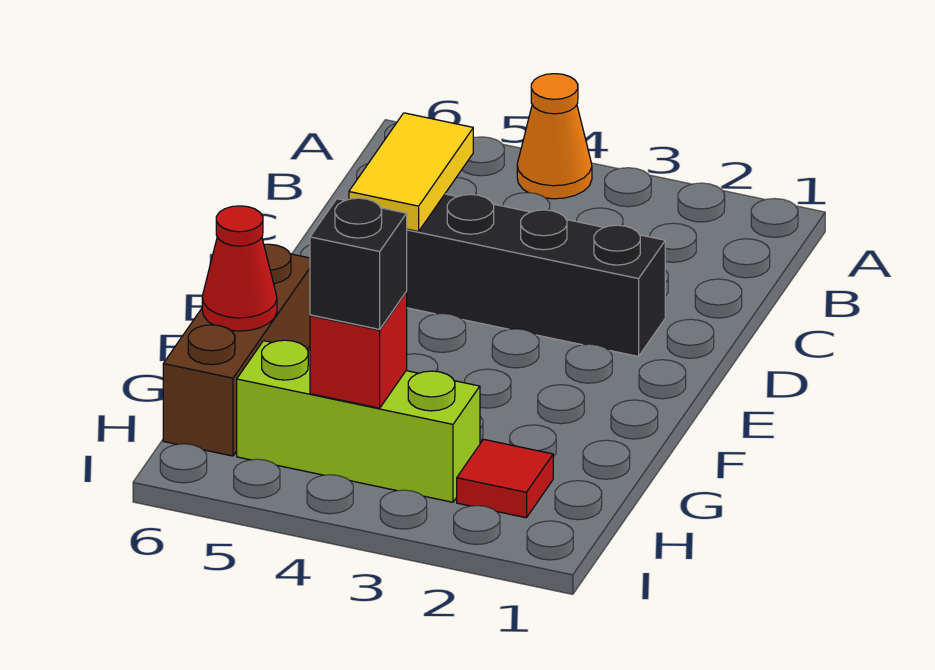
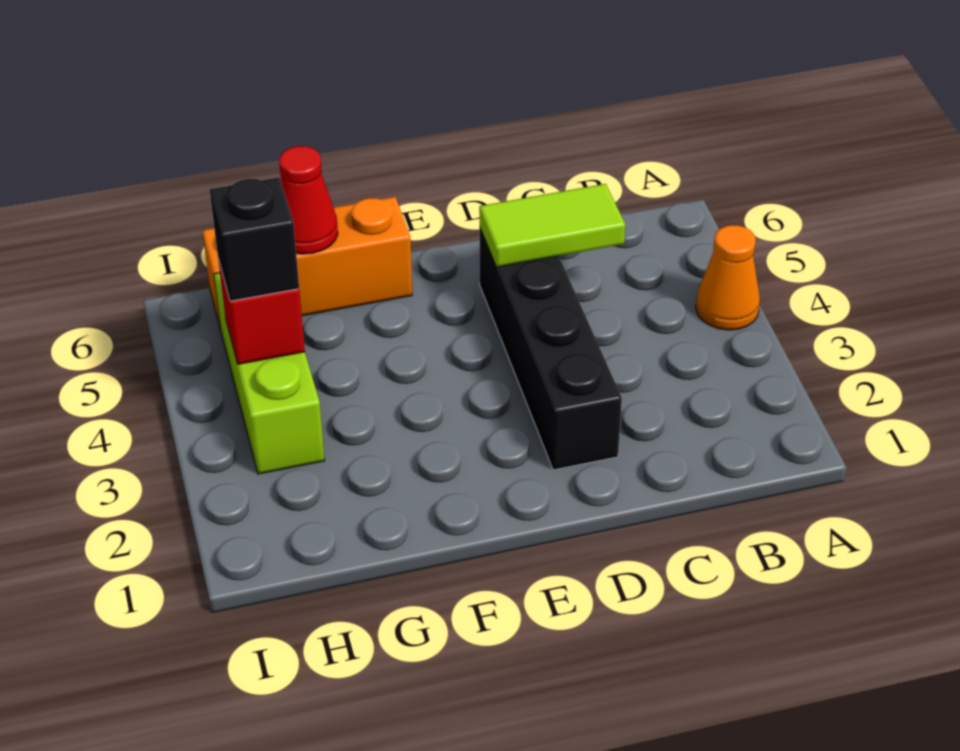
yellow 1x2 tile [349,113,473,232] -> lime 1x2 tile [479,184,625,267]
brown 1x3 brick [163,244,310,456] -> orange 1x3 brick [202,197,412,330]
red 1x1 tile [457,439,553,518] -> none

